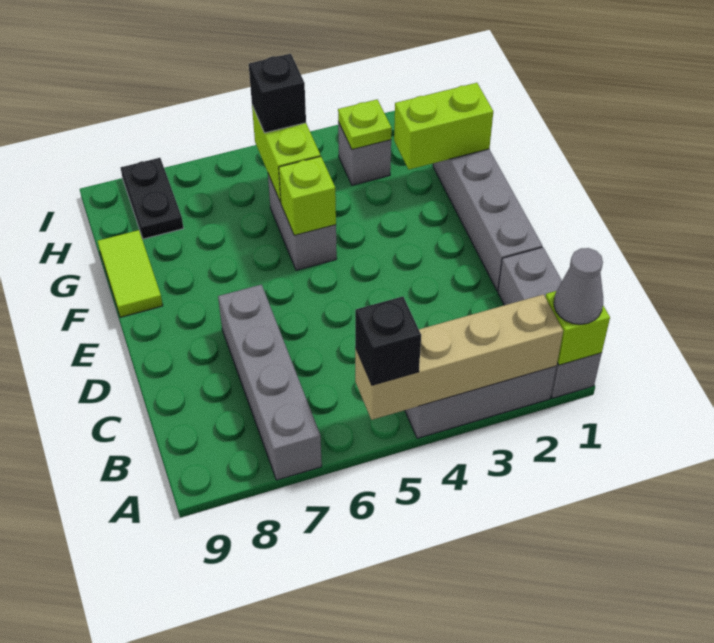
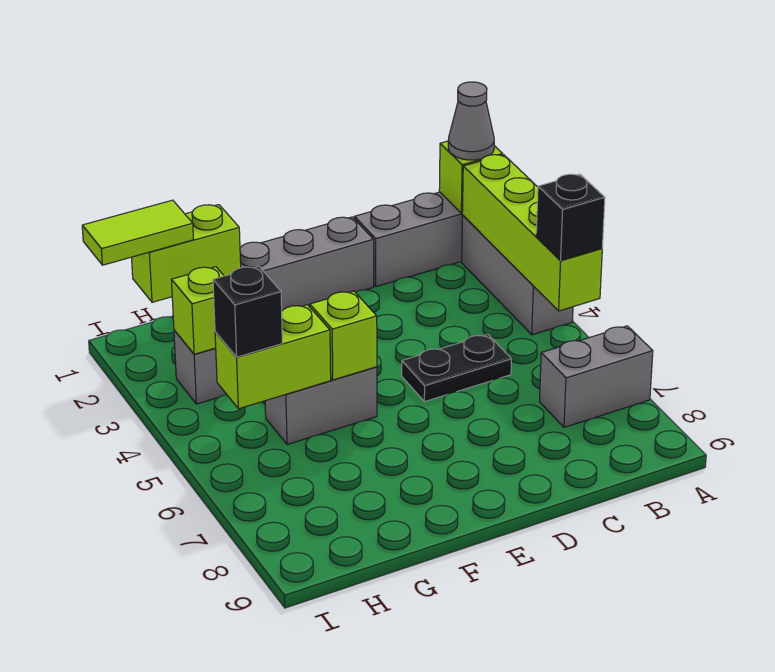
tan 1x4 brick [355,294,563,420] -> lime 1x4 brick [462,155,602,311]
grey 1x4 brick [218,285,322,480] -> grey 1x2 brick [539,326,653,427]
lime 1x2 tile [98,230,163,317] -> lime 1x2 tile moved to [82,200,194,265]
lime 1x2 brick [394,83,493,169] -> lime 1x2 brick turned to [132,205,241,302]
lime 1x1 plate [338,100,392,149] -> lime 1x1 brick [172,267,224,354]
black 1x2 plate [121,158,183,239] -> black 1x2 plate moved to [402,334,511,402]

